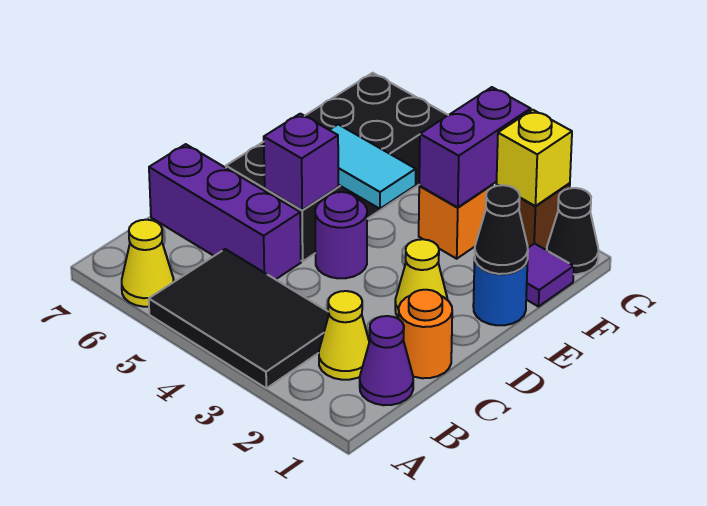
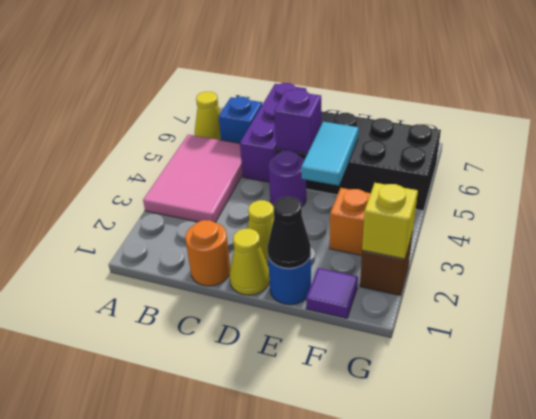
black 2x3 tile [149,249,329,388] -> pink 2x3 tile [143,135,243,223]
purple 1x1 cone [360,316,413,405] -> none
yellow 1x1 cone [319,291,369,380] -> yellow 1x1 cone moved to [229,229,270,295]
none -> blue 1x1 brick [219,97,262,143]
purple 1x2 brick [419,87,531,207] -> none
black 1x1 cone [547,188,599,274] -> none

